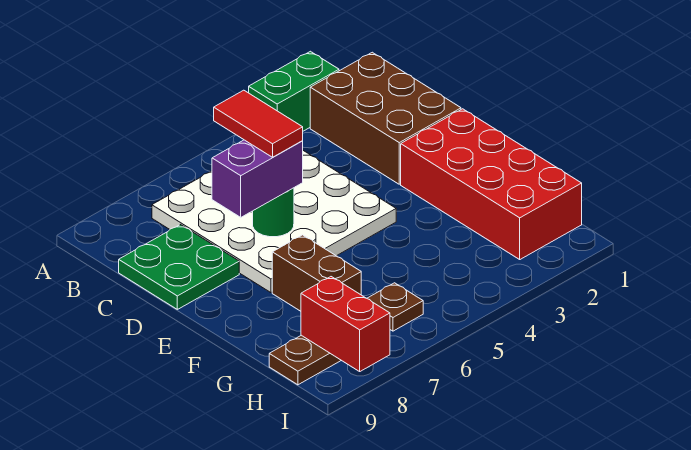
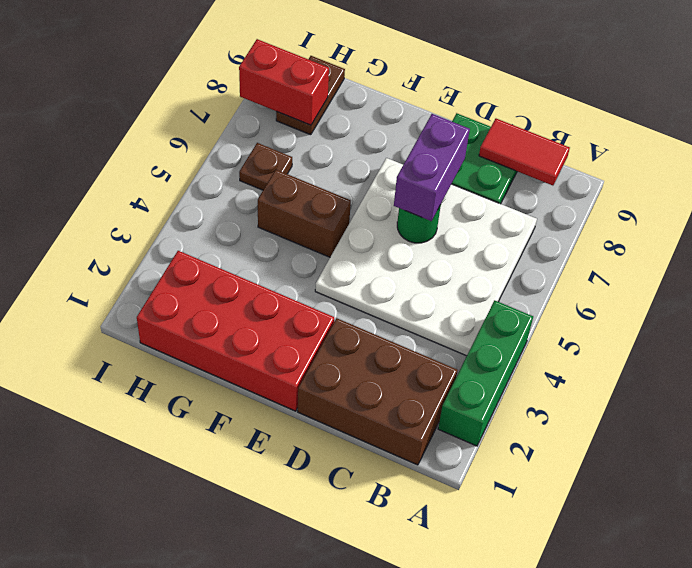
green 1x2 brick [249,51,339,131] -> green 1x3 brick [438,300,533,446]
red 1x2 tile [214,90,303,157] -> red 1x2 tile moved to [479,119,570,185]
brown 1x2 brick [272,235,361,311] -> brown 1x2 brick moved to [258,170,351,257]

